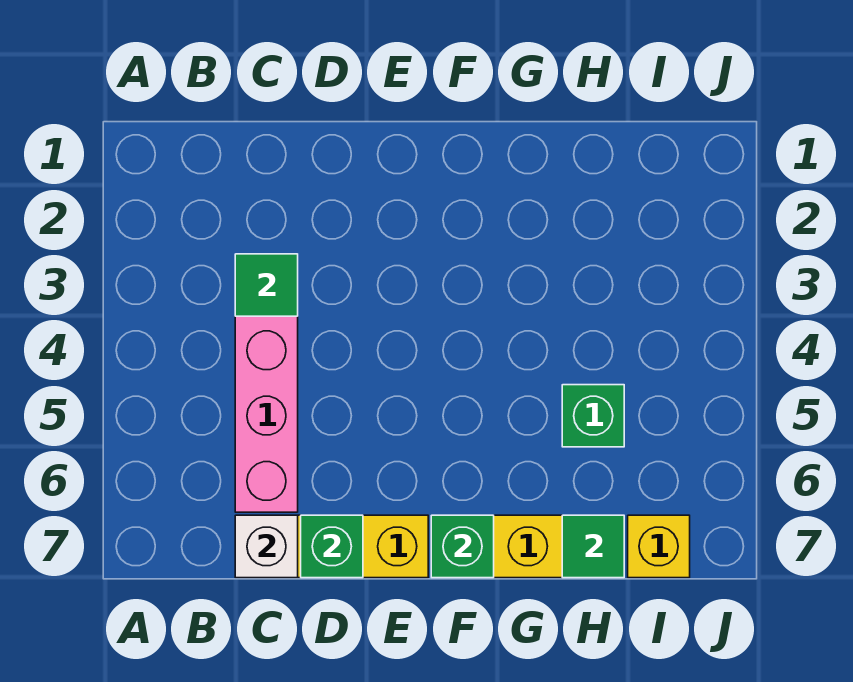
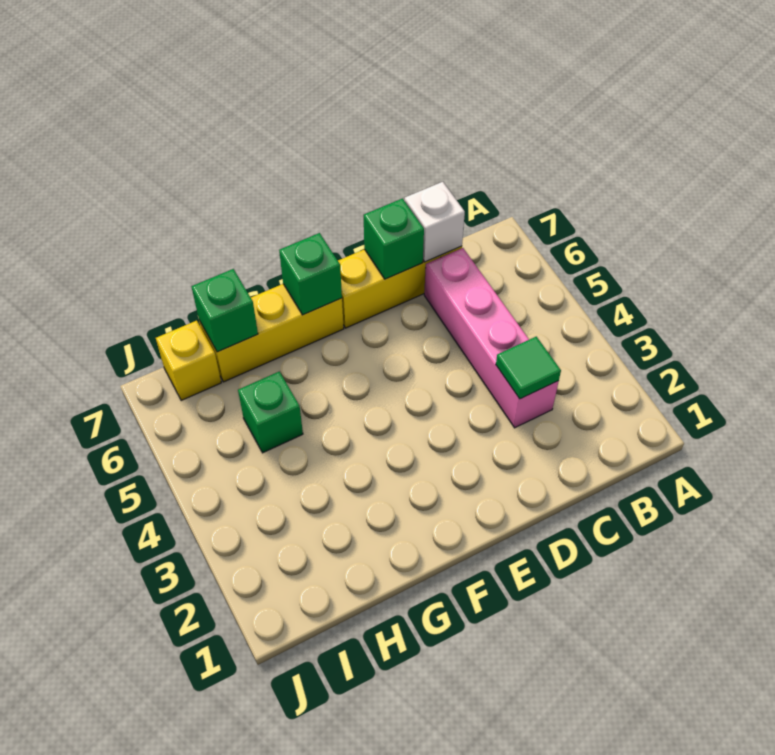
green 1x1 tile [562,515,624,578] -> green 1x1 brick [191,269,258,352]

